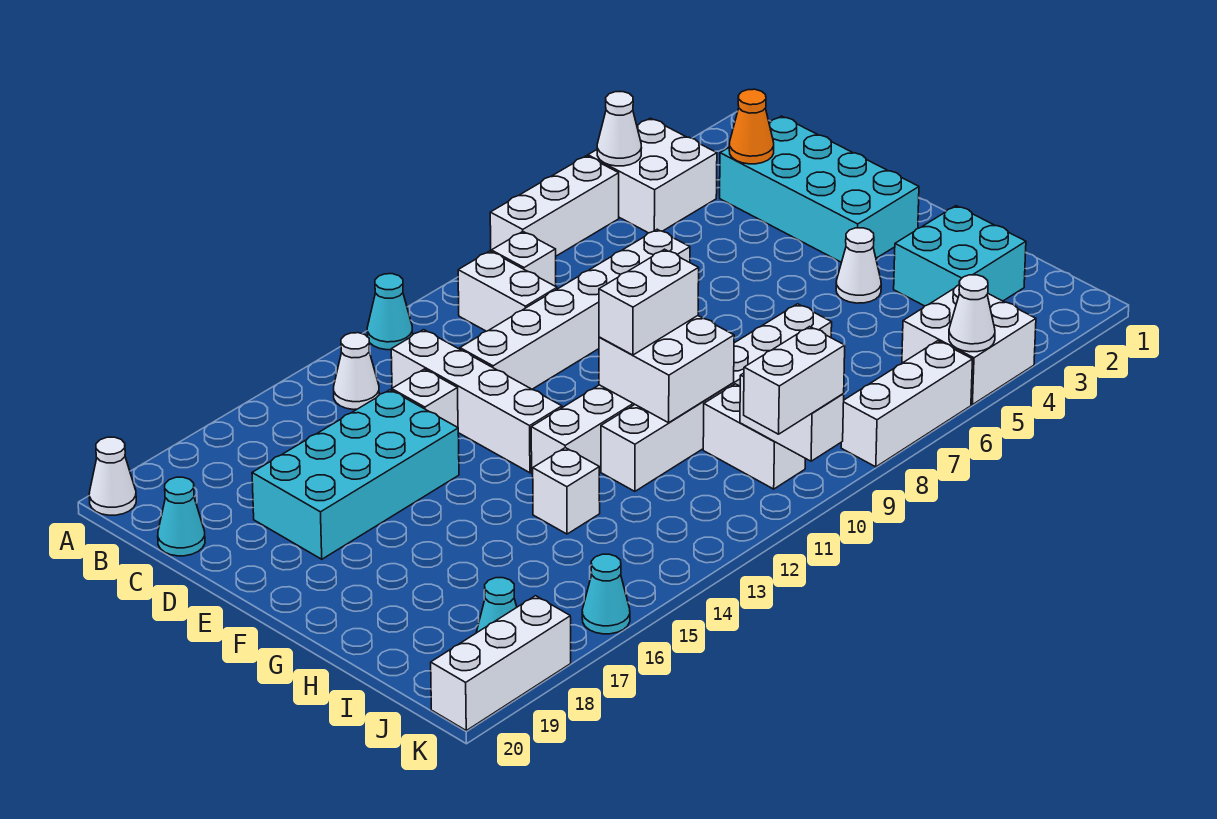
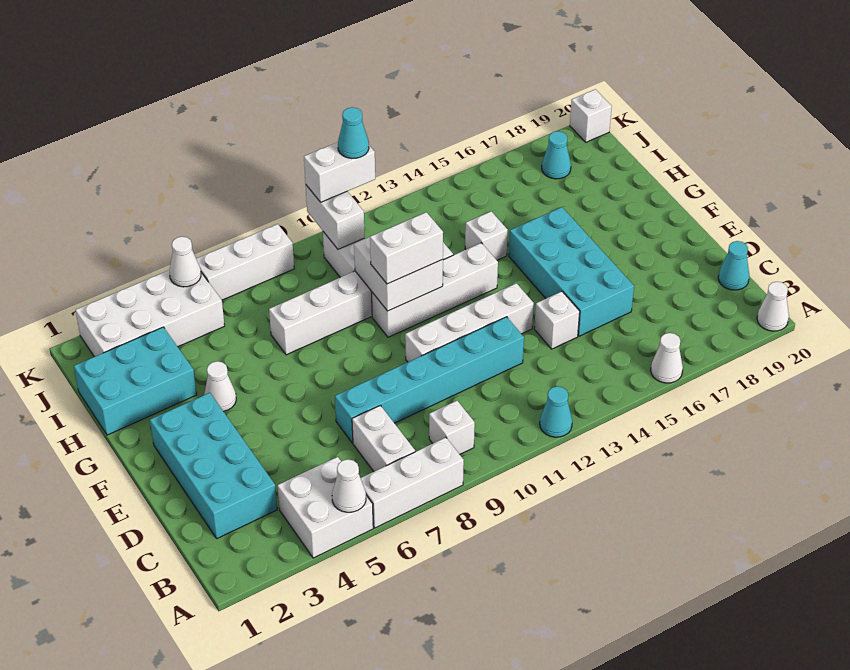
white 1x2 brick [458,251,557,331] -> white 1x2 brick moved to [352,405,415,471]
white 1x1 cone [334,333,379,410] -> white 1x1 cone moved to [651,333,683,383]
orange 1x1 cone [729,89,774,164] -> none
white 1x4 brick [391,330,562,473] -> white 1x4 brick turned to [405,283,534,362]
white 1x6 brick [460,229,690,389] -> cyan 1x6 brick [335,317,524,443]
cyan 2x4 brick [252,390,459,559] -> cyan 2x4 brick turned to [509,207,634,336]
cyan 2x2 brick [894,206,1026,306] -> cyan 2x3 brick [74,327,197,435]
white 2x2 brick [902,285,1036,405] -> white 2x4 brick [76,270,225,357]
cyan 1x1 cone [582,554,630,634] -> cyan 1x1 cone moved to [338,107,369,158]
white 1x3 brick [431,596,571,730] -> white 1x1 brick [570,89,612,142]

